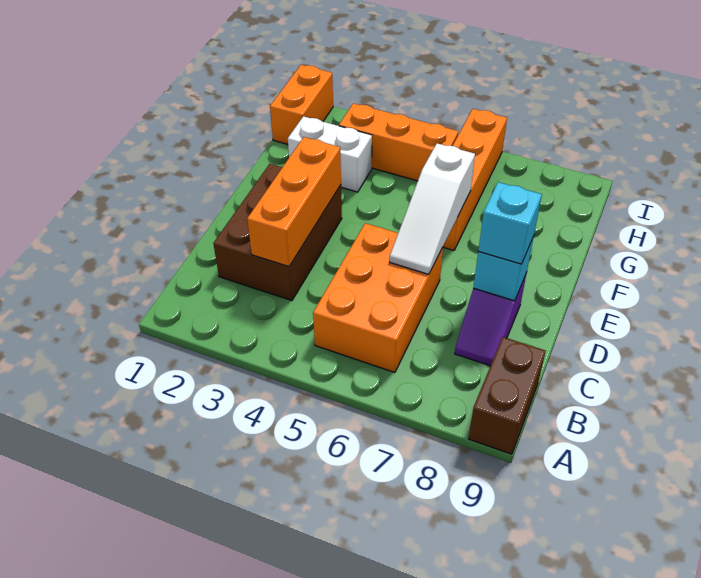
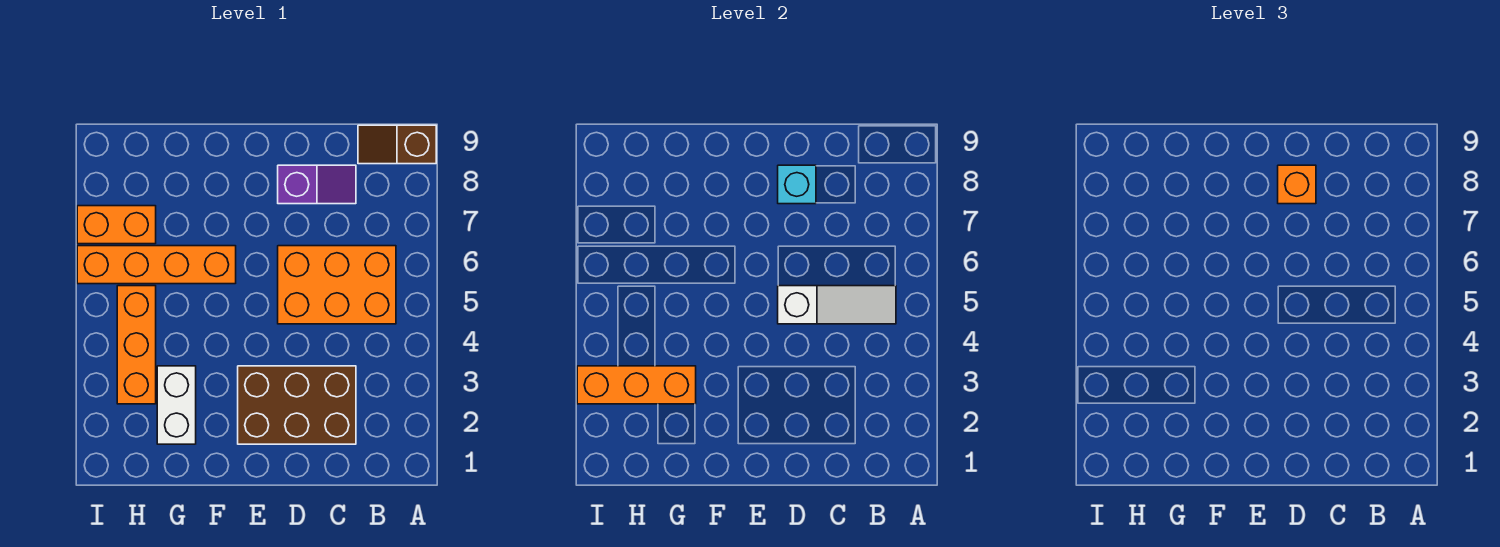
brown 1x2 brick [469,337,546,454] -> brown 1x2 slope [358,125,436,164]
orange 1x3 brick [247,137,341,267] -> orange 1x3 brick moved to [577,366,696,404]
white 1x3 slope [390,143,475,274] -> white 1x3 slope moved to [778,286,896,324]
cyan 1x1 brick [478,182,542,264] -> orange 1x1 brick [1278,165,1316,204]
orange 1x2 brick [270,65,333,144] -> orange 1x2 brick moved to [77,206,156,244]

